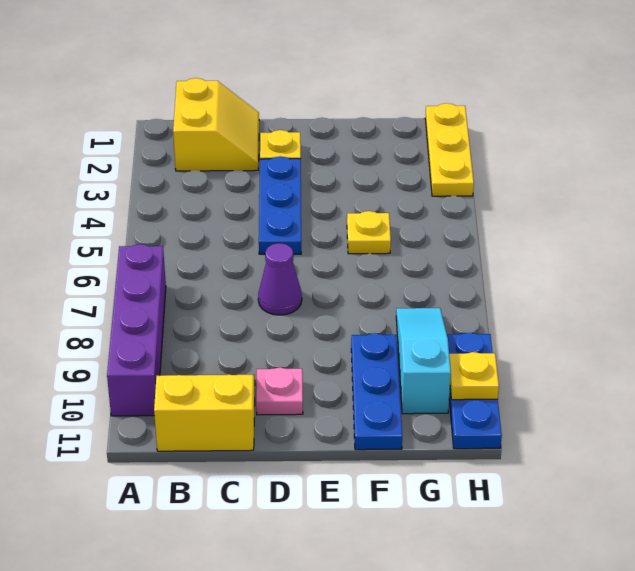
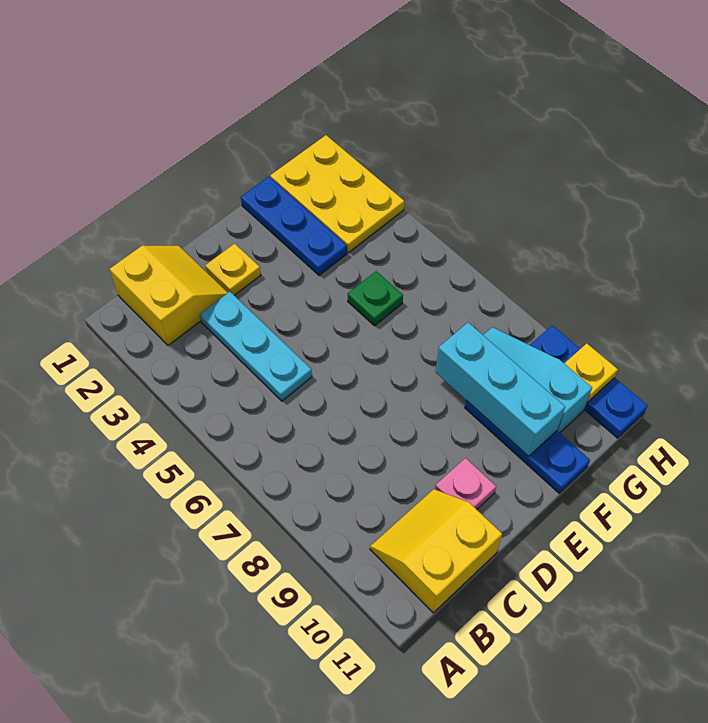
purple 1x4 brick [107,244,166,416] -> none
none -> cyan 1x3 plate [200,292,312,401]
blue 1x3 plate [259,156,301,254] -> blue 1x3 plate moved to [241,176,347,275]
purple 1x1 cone [258,243,302,315] -> none
yellow 1x1 plate [347,211,391,254] -> green 1x1 plate [348,271,403,326]
none -> cyan 1x3 brick [436,322,565,456]
yellow 1x3 plate [425,103,474,196] -> yellow 2x3 plate [270,135,404,253]

